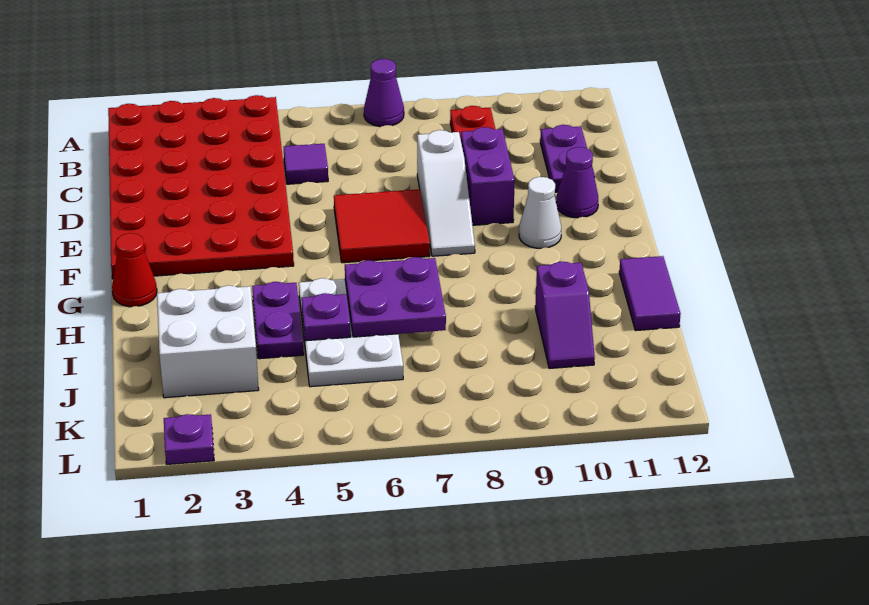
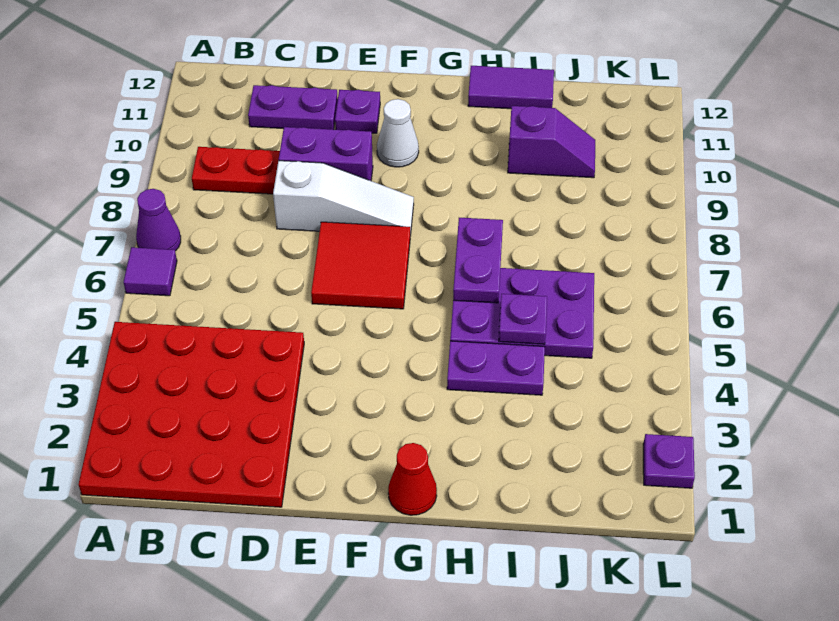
red 4x6 plate [108,95,294,279] -> red 4x4 plate [78,322,304,507]
purple 1x1 tile [284,144,328,184] -> purple 1x1 tile moved to [123,247,177,296]
purple 1x1 cone [556,147,598,218] -> purple 1x1 plate [335,90,380,133]
white 2x3 plate [299,278,403,387] -> purple 2x3 plate [450,268,594,358]
purple 2x2 plate [345,257,446,337] -> purple 1x2 plate [453,218,503,303]
white 2x2 brick [157,285,259,398] -> none

